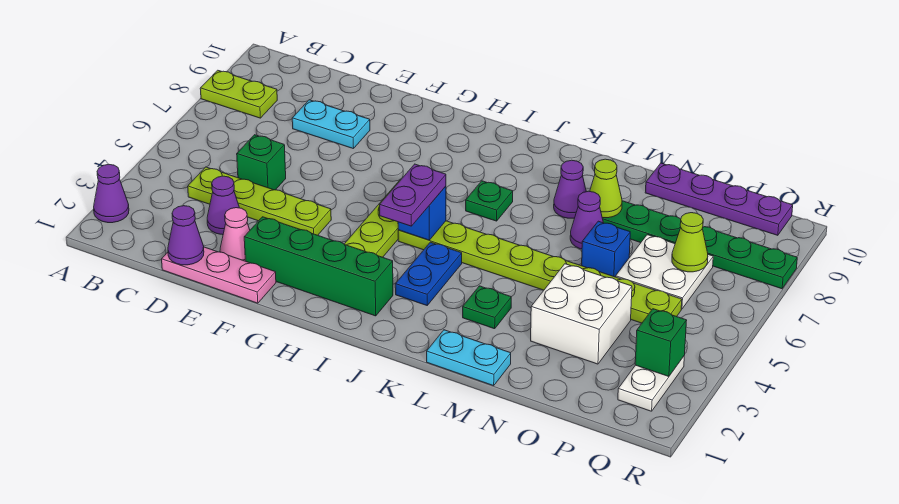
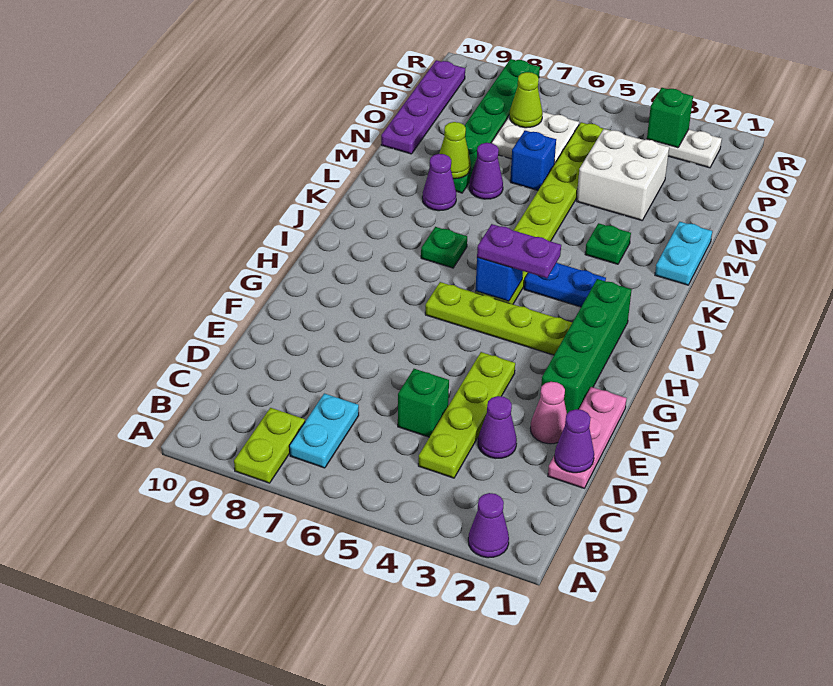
cyan 1x2 plate [292,100,370,149] -> cyan 1x2 plate moved to [289,393,359,468]

